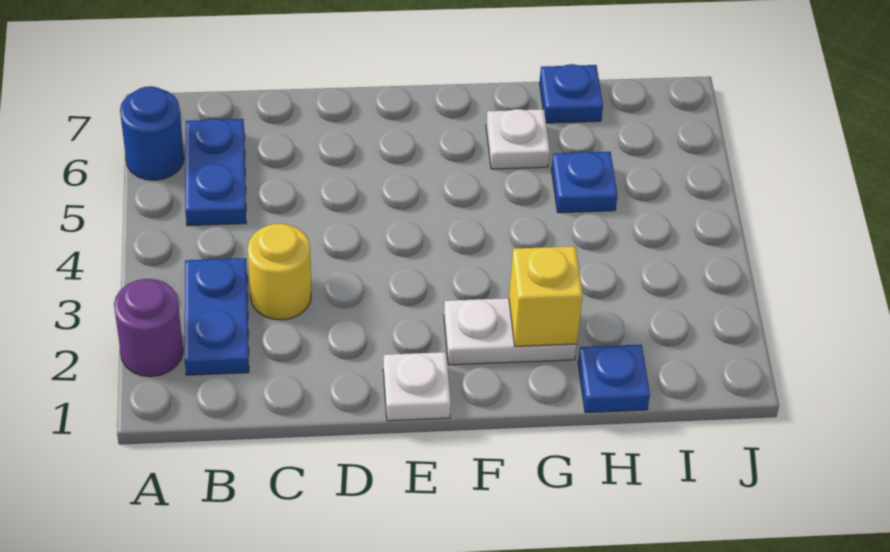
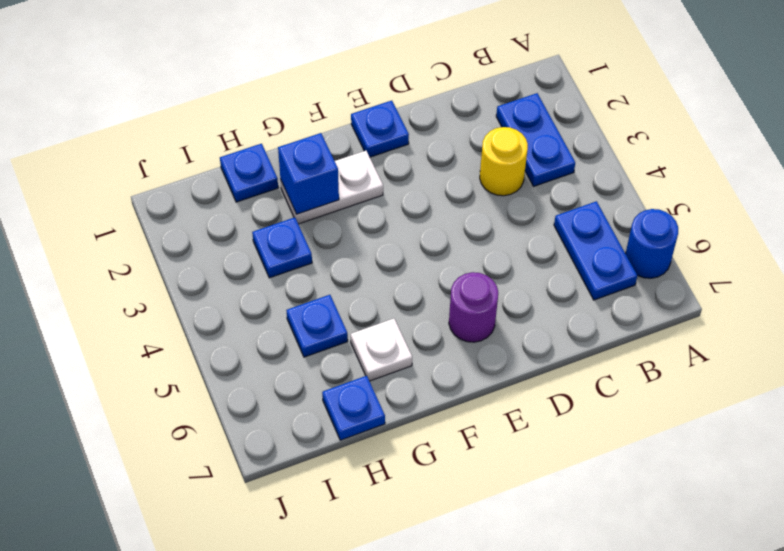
purple 1x1 round brick [114,279,183,377] -> purple 1x1 round brick moved to [449,272,498,342]
white 1x1 plate [383,352,451,421] -> blue 1x1 plate [351,101,409,157]
yellow 1x1 brick [509,246,583,346] -> blue 1x1 brick [278,133,339,214]
none -> blue 1x1 plate [252,217,312,278]

